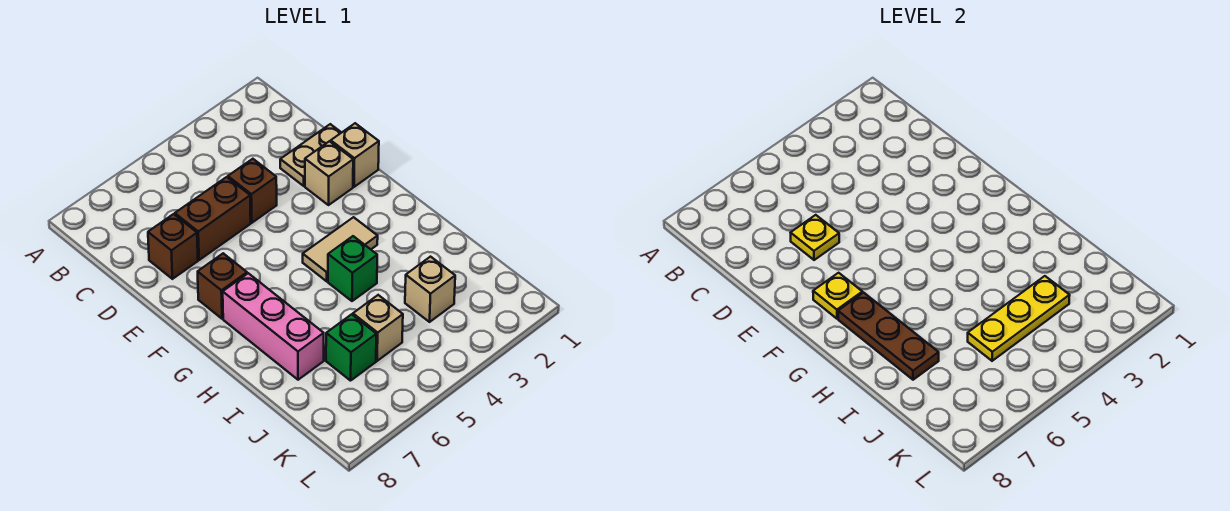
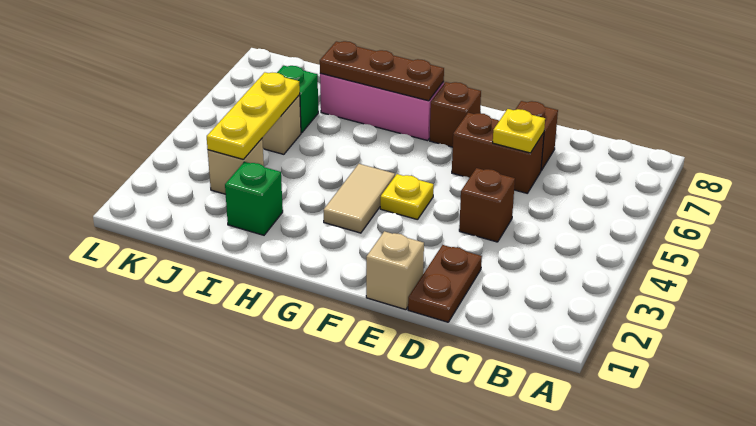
tan 1x2 plate [280,124,342,186] -> brown 1x2 plate [408,245,482,322]
brown 1x2 brick [175,177,251,260] -> brown 1x2 brick turned to [452,113,544,193]
tan 1x1 brick [305,141,353,205] -> none
yellow 1x1 plate [813,273,862,319] -> yellow 1x1 plate moved to [380,174,434,220]
green 1x1 brick [328,236,377,301] -> green 1x1 brick moved to [225,162,283,235]

